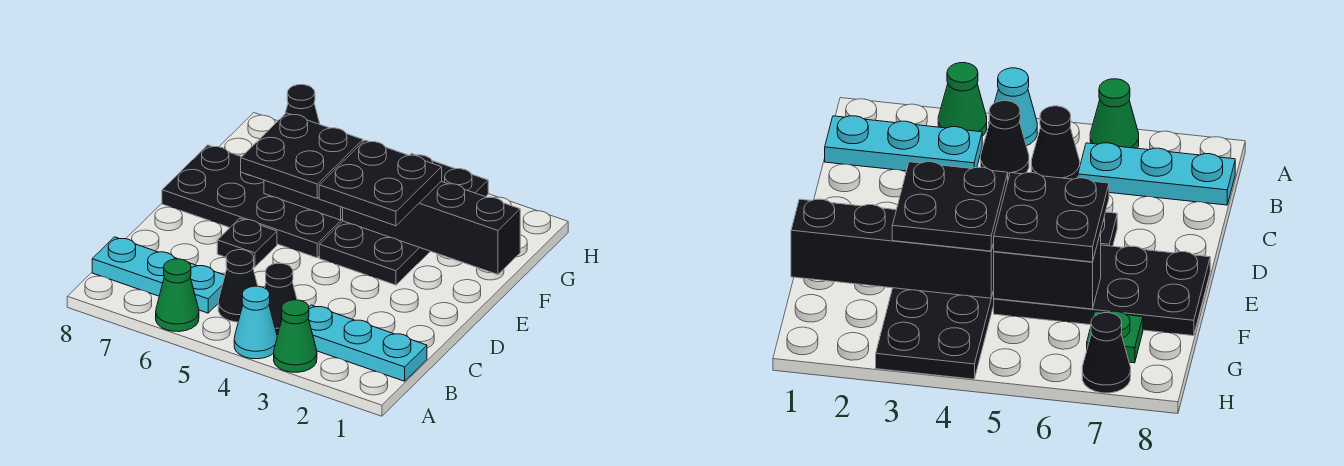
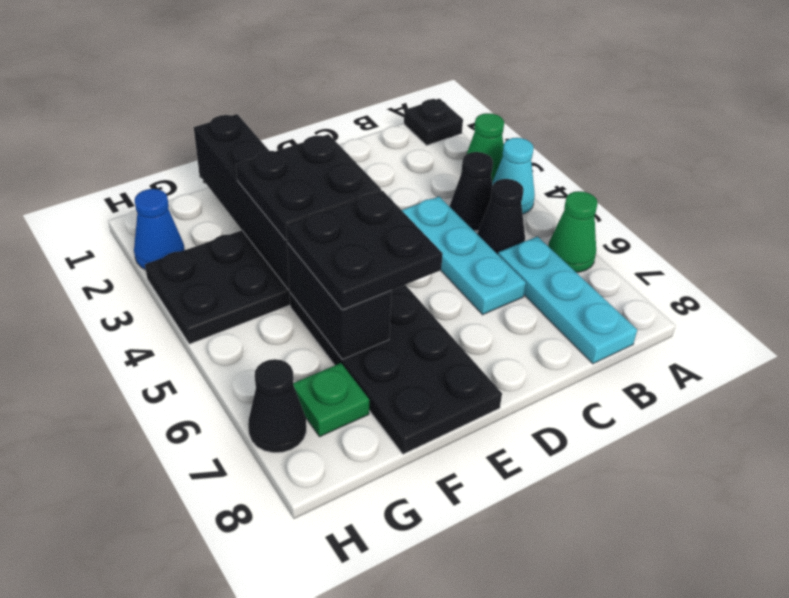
cyan 1x3 plate [308,305,427,381] -> cyan 1x3 plate moved to [402,197,526,315]
black 1x1 plate [217,218,277,267] -> black 1x1 plate moved to [404,99,463,145]
none -> blue 1x1 cone [134,189,185,270]

